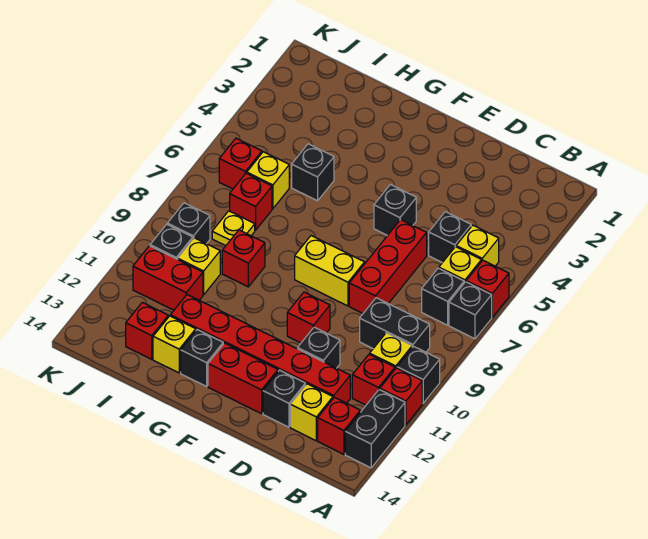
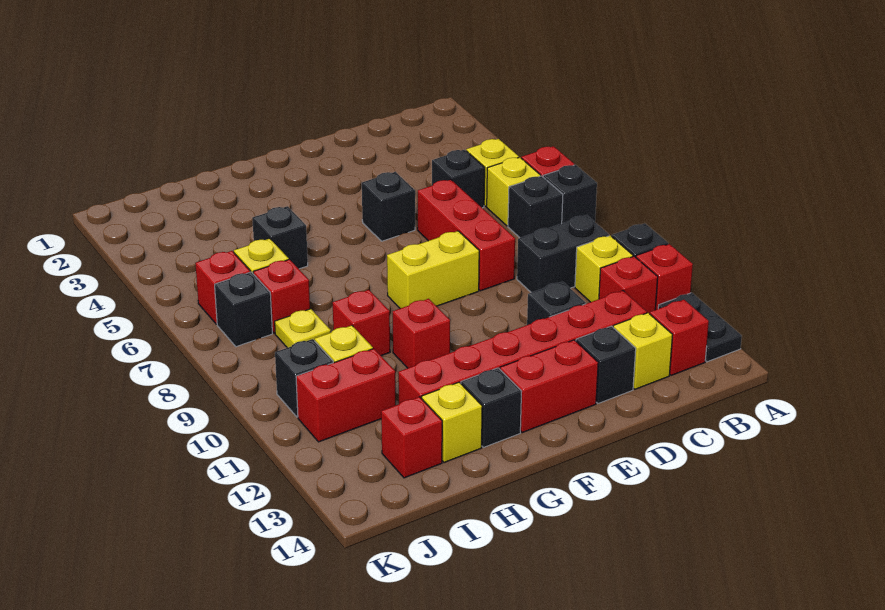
black 1x2 brick [345,390,405,468] -> black 1x2 plate [658,293,742,362]
red 1x1 brick [287,292,330,343] -> red 1x1 brick moved to [393,299,450,368]
black 1x1 brick [167,203,210,244] -> black 1x1 brick moved to [215,272,272,347]

